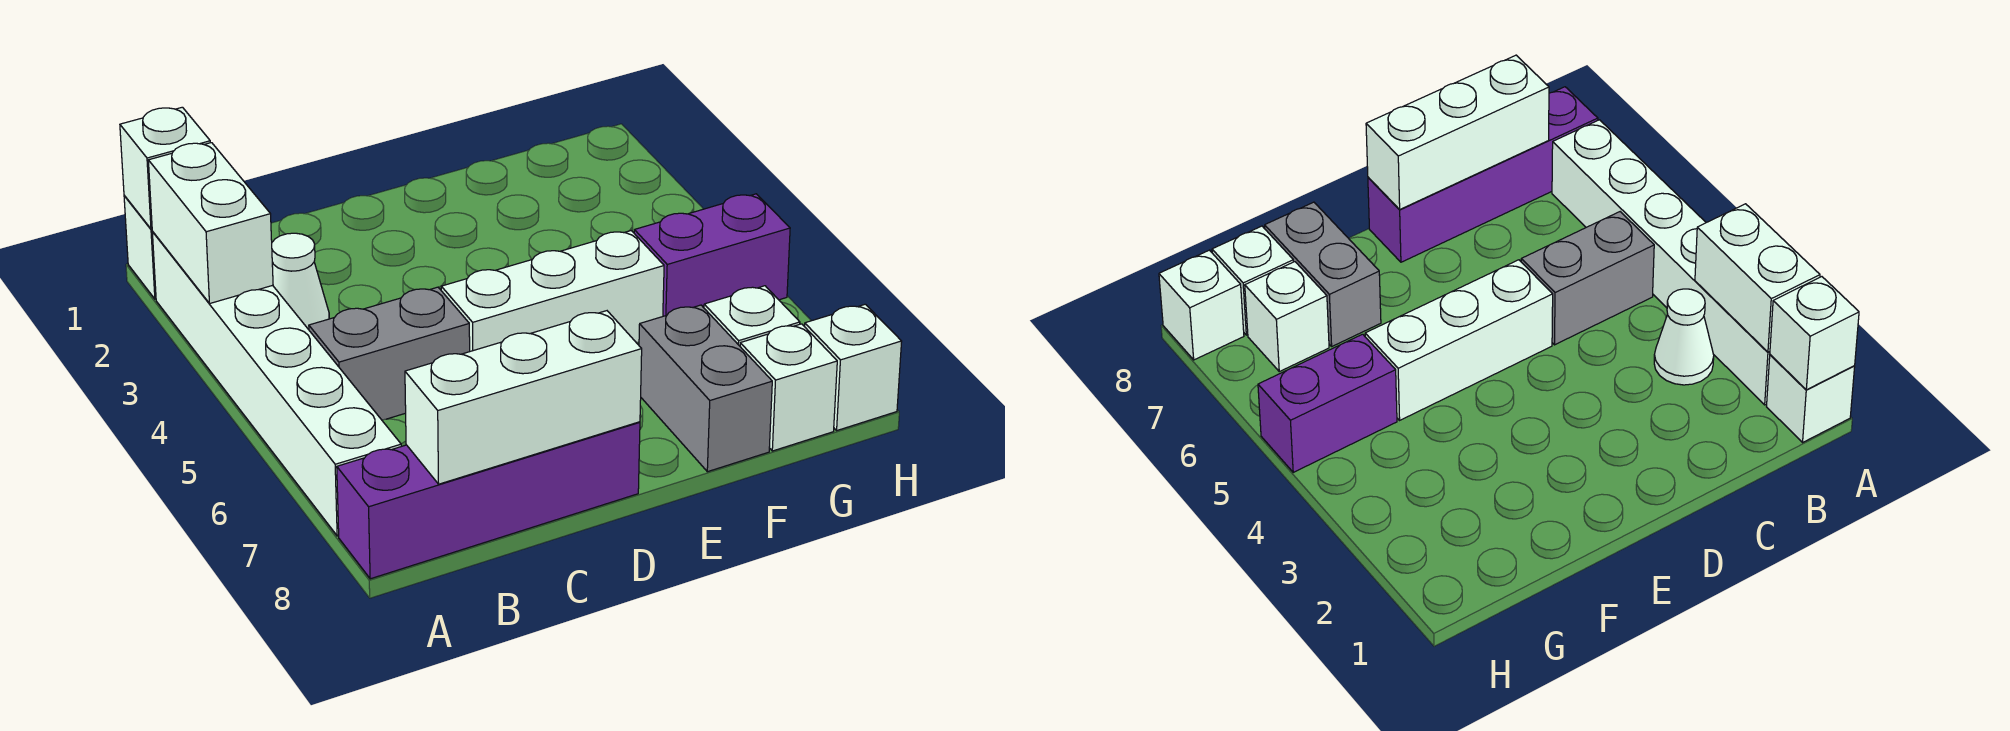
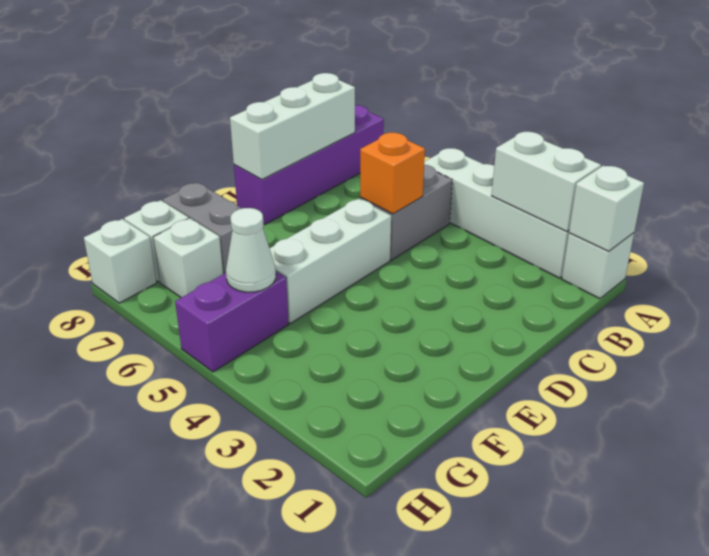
white 1x6 brick [152,232,401,536] -> white 1x4 brick [424,148,569,278]
white 1x1 cone [272,233,329,330] -> white 1x1 cone moved to [226,208,276,292]
none -> orange 1x1 brick [360,133,425,214]

